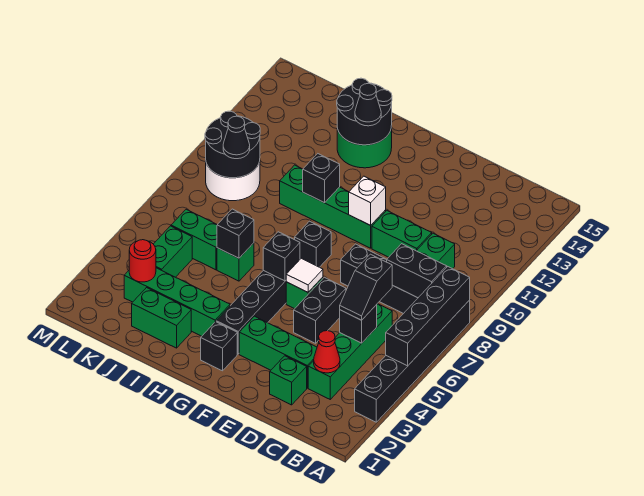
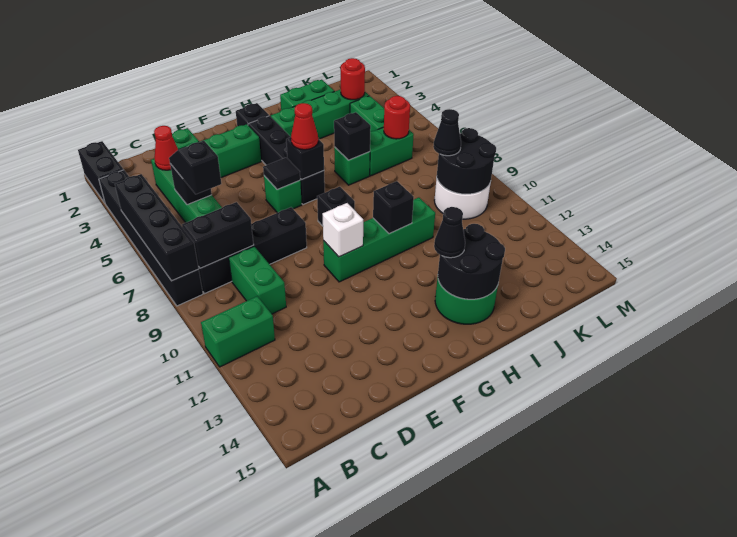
green 1x2 brick [372,211,432,257] -> green 1x2 brick moved to [201,296,275,367]
black 1x2 brick [294,277,346,343] -> black 1x2 brick moved to [78,141,123,203]
white 1x1 tile [286,258,323,292] -> black 1x1 tile [263,158,300,190]
none -> red 1x1 cone [291,103,318,150]
none -> red 1x1 round brick [384,96,410,139]

